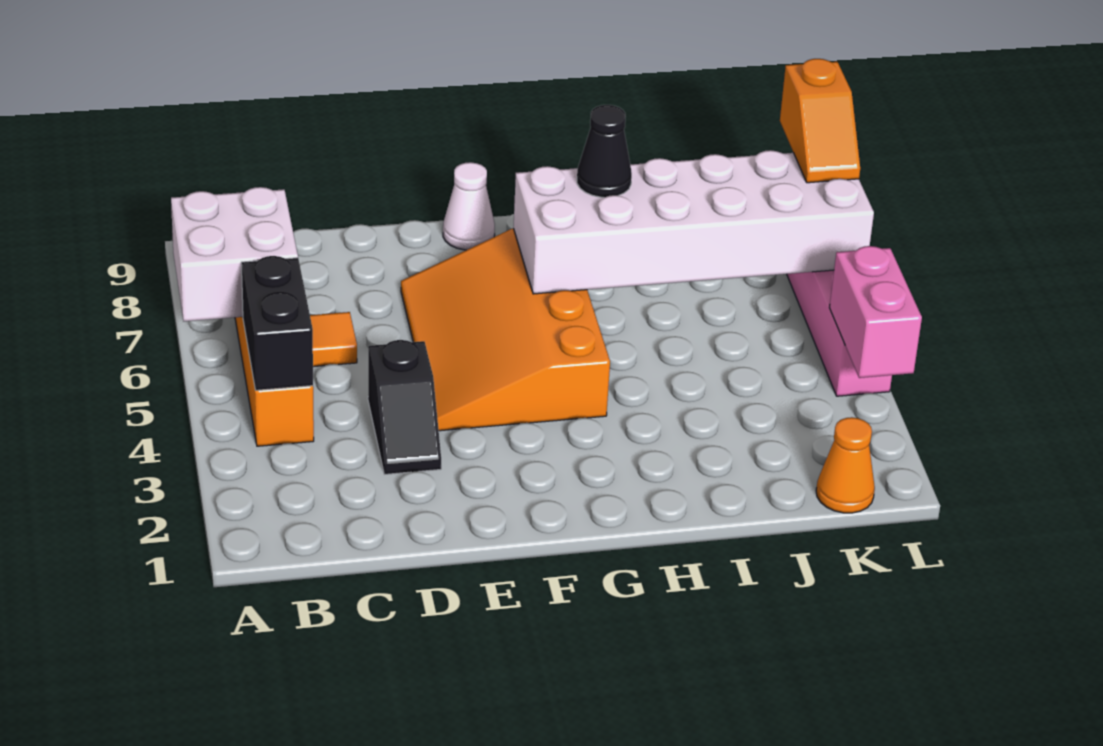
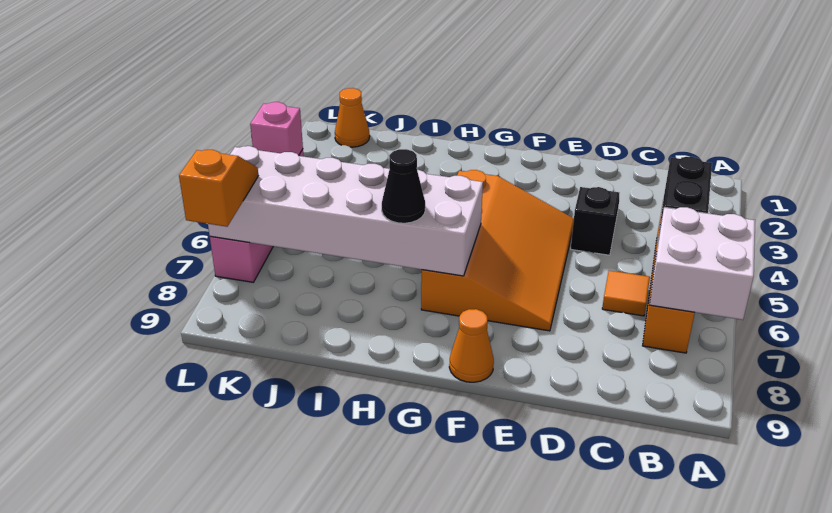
white 1x1 cone [443,162,495,250] -> orange 1x1 cone [449,309,494,382]
pink 1x2 brick [829,246,922,378] -> pink 1x1 brick [250,102,303,155]

